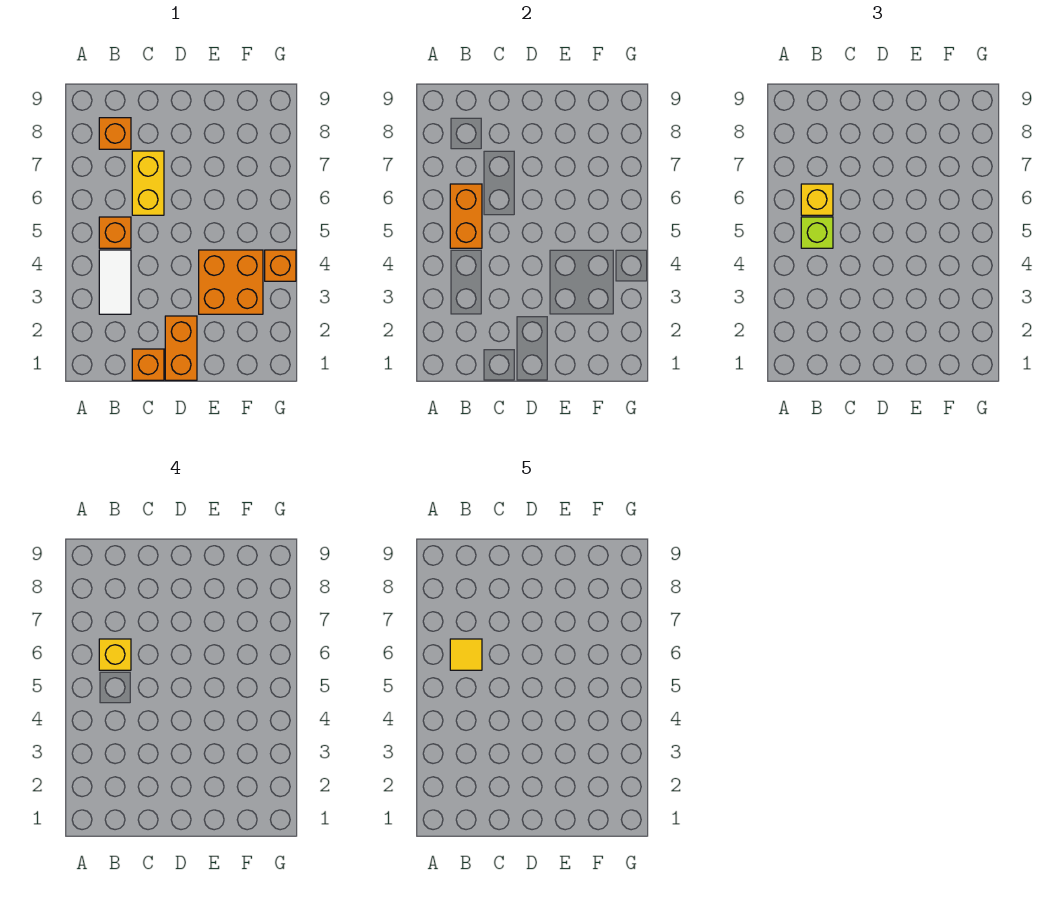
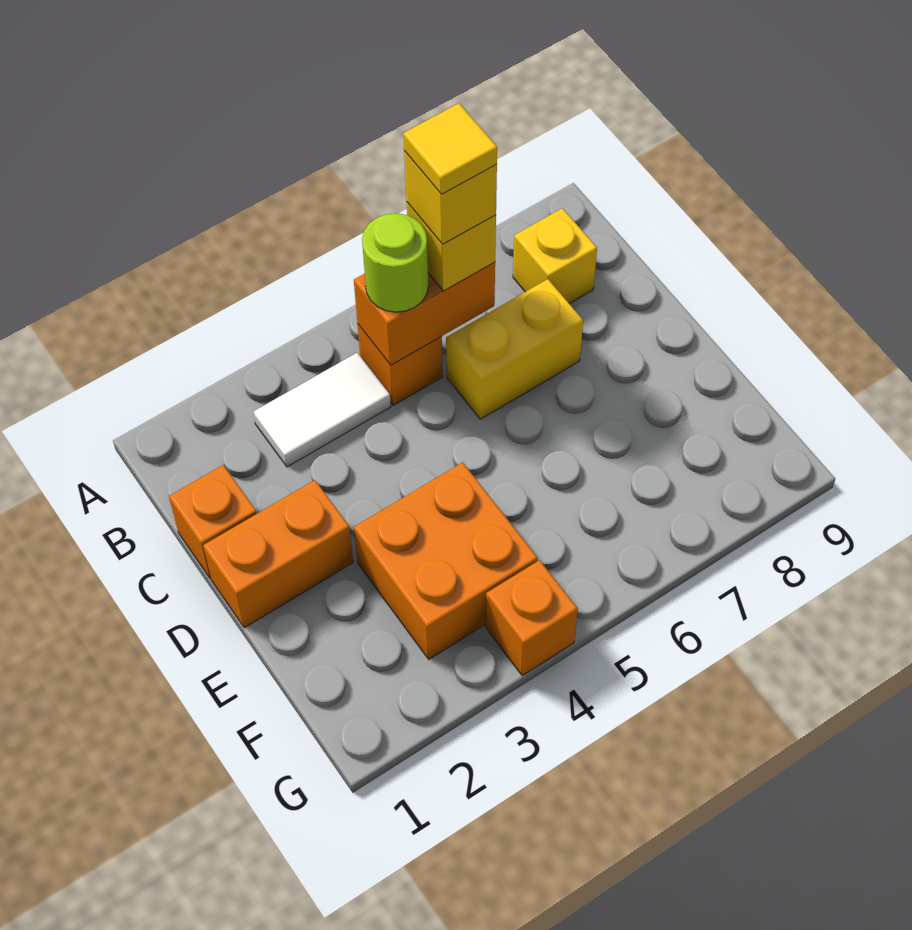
lime 1x1 brick [801,217,833,248] -> lime 1x1 round brick [362,213,429,312]
orange 1x1 brick [99,118,131,149] -> yellow 1x1 brick [513,208,597,304]

